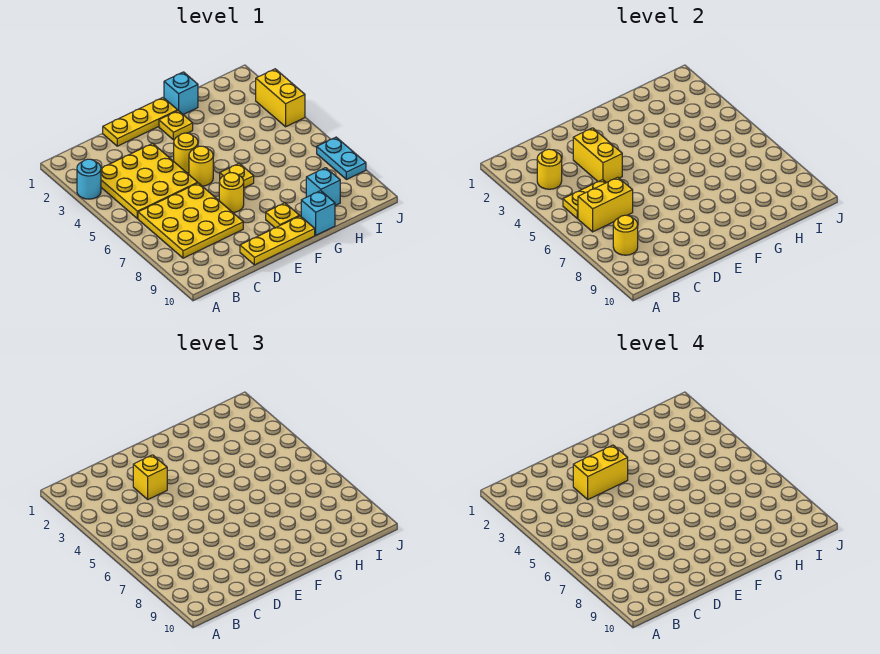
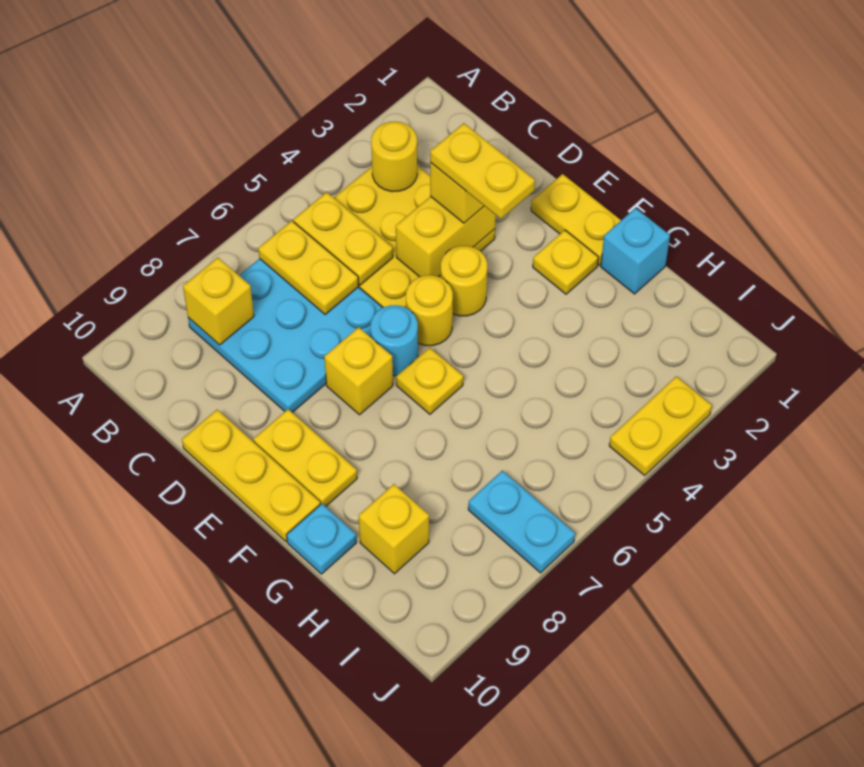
cyan 1x1 round brick [77,159,101,199] -> cyan 1x1 round brick moved to [370,305,418,376]
yellow 3x3 plate [138,183,243,258] -> cyan 3x3 plate [188,259,383,413]
yellow 1x2 brick [578,177,633,232] -> yellow 1x2 plate [258,221,359,315]
yellow 1x1 round brick [613,215,638,255] -> yellow 1x1 brick [183,258,254,345]
yellow 1x3 plate [103,98,178,146] -> yellow 1x2 plate [531,174,621,265]
yellow 1x2 brick [573,445,628,499] -> yellow 1x2 plate [430,123,535,219]
yellow 1x1 round brick [219,173,244,212] -> yellow 1x1 brick [324,327,393,415]
yellow 1x1 plate [266,203,299,228] -> yellow 1x2 plate [253,409,357,507]
cyan 1x1 brick [301,191,335,235] -> cyan 1x1 plate [287,504,357,574]
cyan 1x1 brick [306,168,340,206] -> yellow 1x1 brick [359,484,429,574]
yellow 1x2 brick [256,69,305,127] -> yellow 1x2 plate [609,376,712,475]
cyan 1x2 plate [317,137,366,180] -> cyan 1x2 plate turned to [468,471,575,573]

